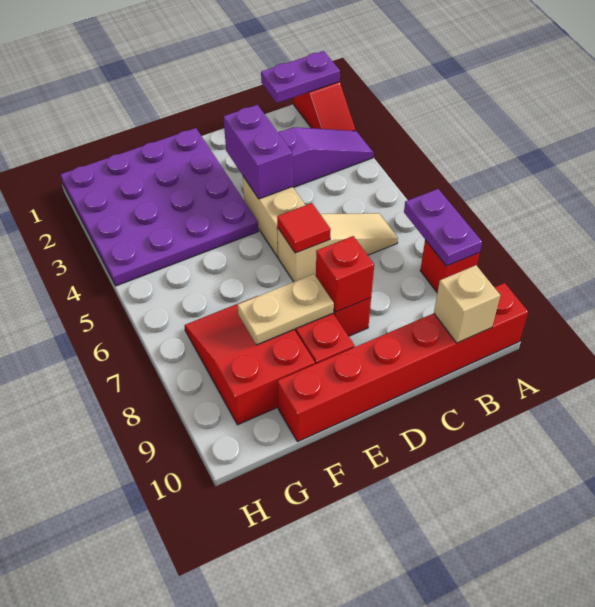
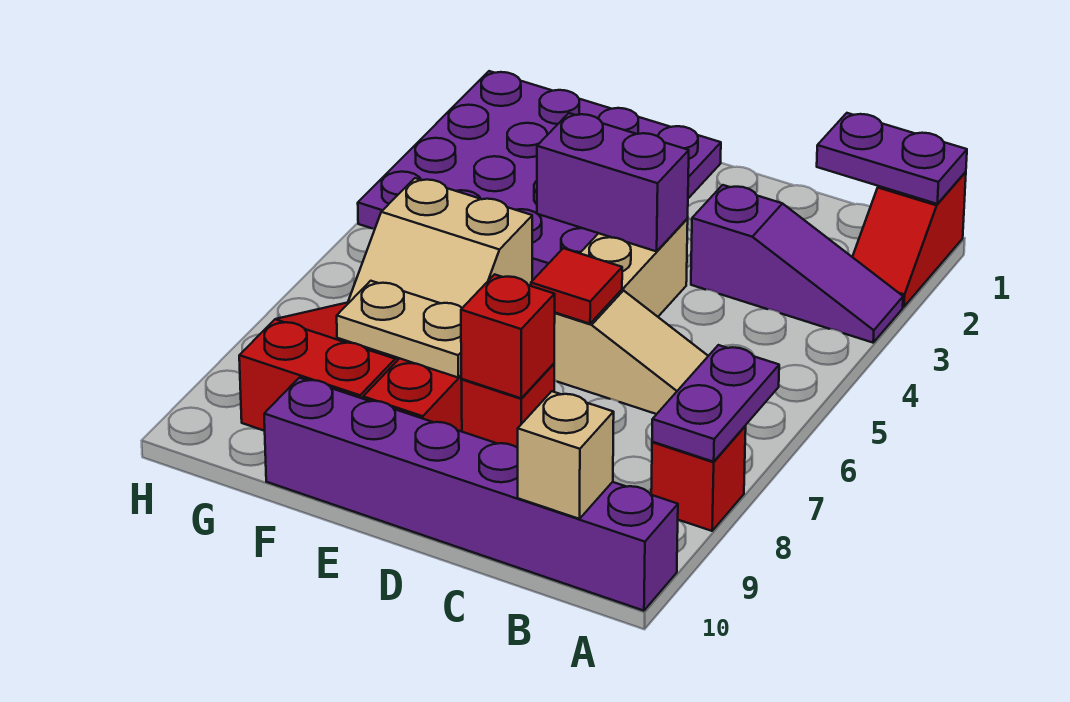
red 1x6 brick [277,283,528,442] -> purple 1x6 brick [264,378,678,611]
purple 1x2 brick [223,105,293,199] -> purple 1x2 brick turned to [537,113,689,251]
none -> tan 2x2 slope [348,178,532,308]

